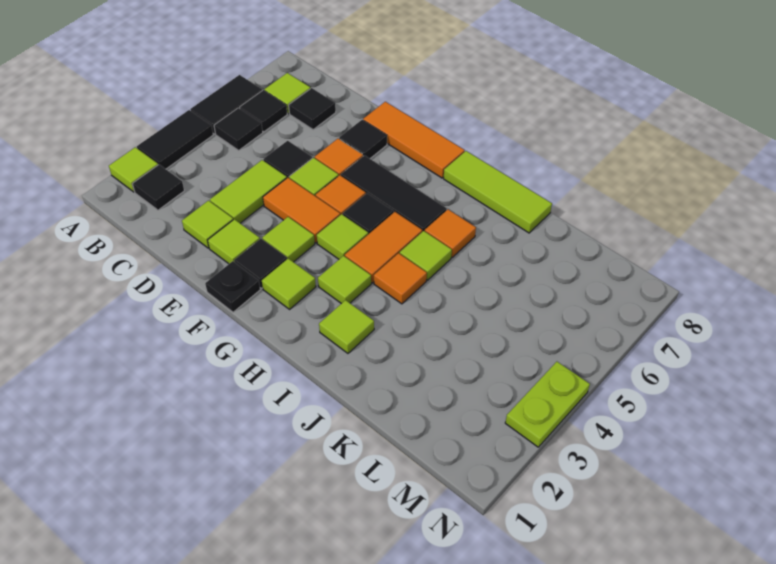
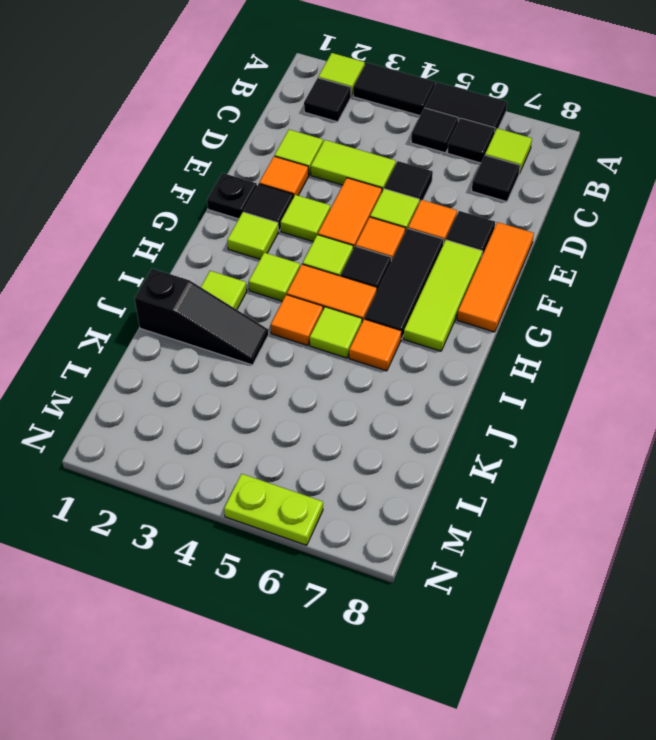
lime 1x1 tile [208,219,260,264] -> orange 1x1 tile [259,156,309,197]
lime 1x3 tile [444,151,552,233] -> lime 1x3 tile moved to [404,240,482,351]
none -> black 1x3 slope [135,269,269,365]
lime 1x2 plate [505,362,590,447] -> lime 1x2 plate moved to [224,474,323,545]

